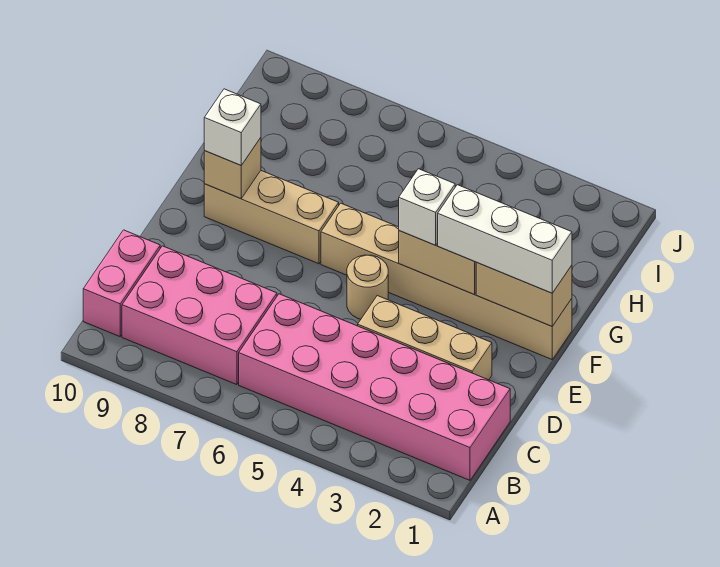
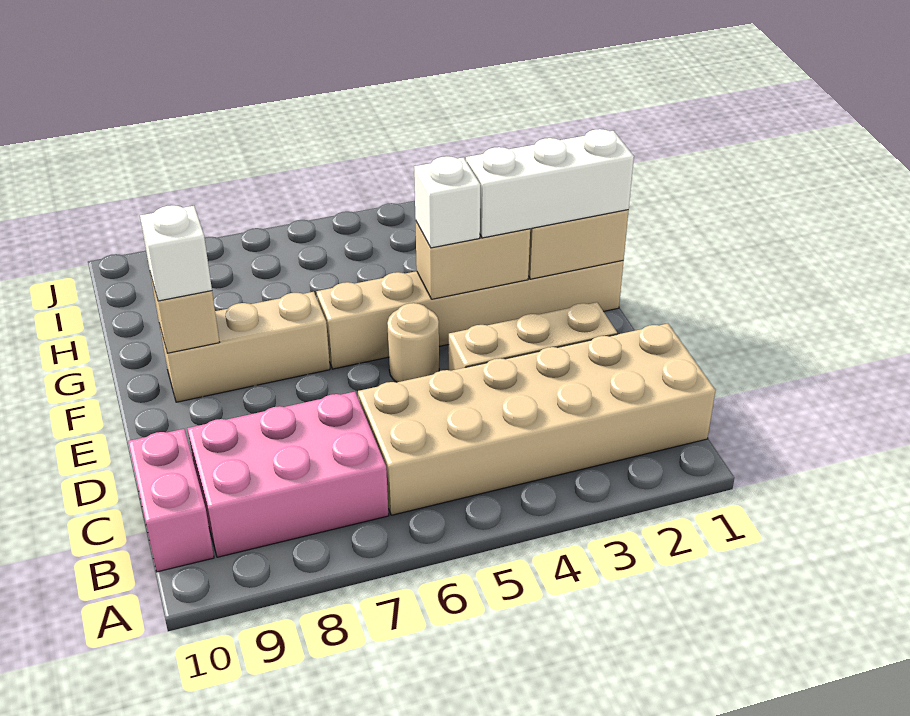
pink 2x6 brick [239,294,510,480] -> tan 2x6 brick [358,324,715,515]

